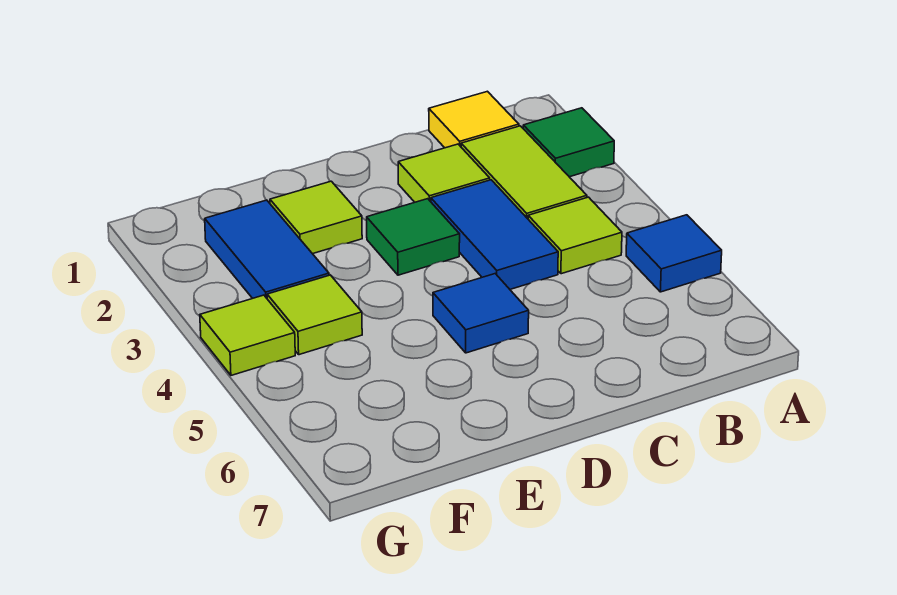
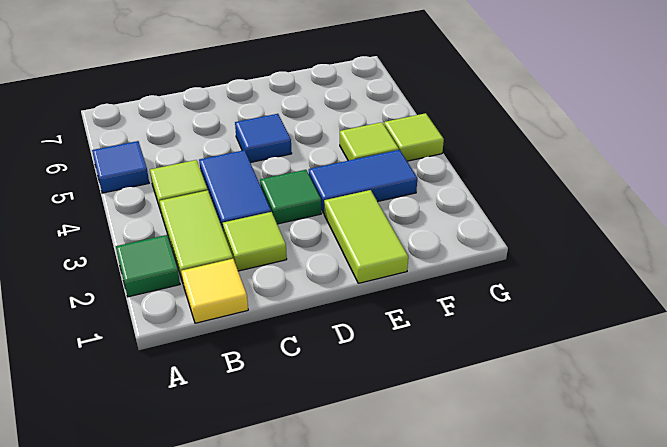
lime 1x1 tile [270,181,362,254] -> lime 1x2 tile [324,190,408,283]
blue 1x2 tile [205,200,329,298] -> blue 1x2 tile turned to [309,150,417,213]

